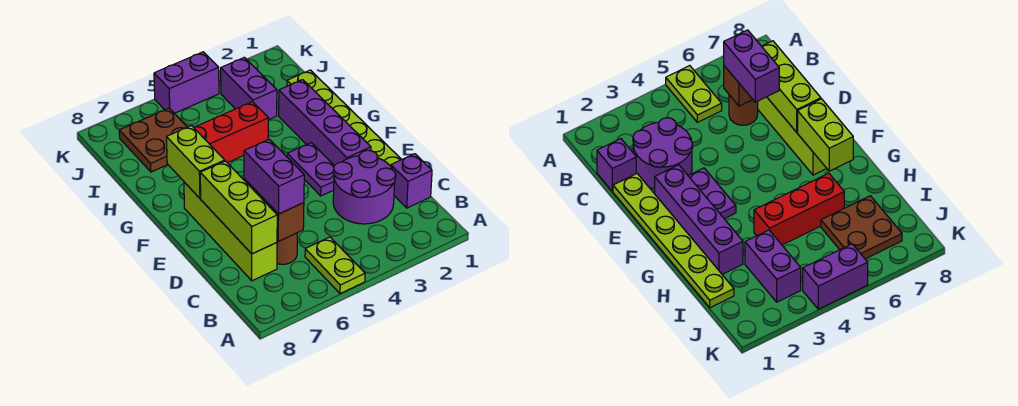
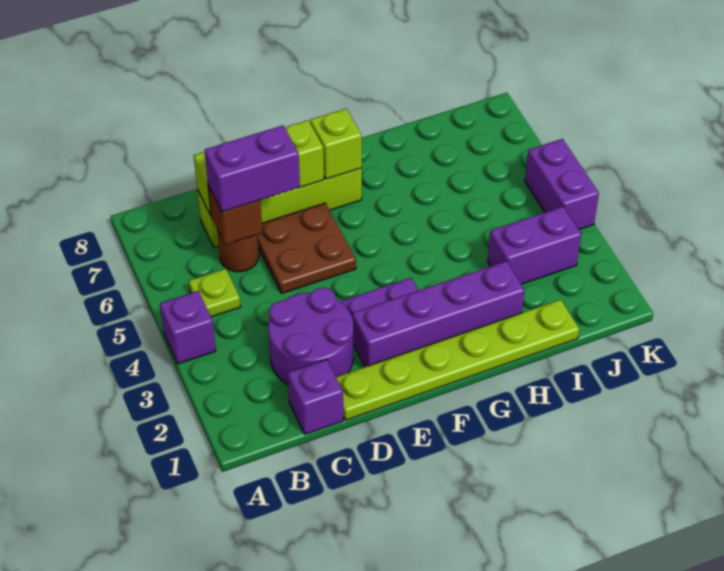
none -> purple 1x1 brick [160,291,216,364]
lime 1x2 plate [305,237,365,294] -> lime 1x1 plate [189,269,241,317]
lime 1x2 brick [167,126,225,198] -> lime 1x1 brick [310,109,362,179]
red 1x3 brick [194,102,268,163] -> none
brown 2x2 plate [119,108,187,172] -> brown 2x2 plate moved to [257,203,356,294]

